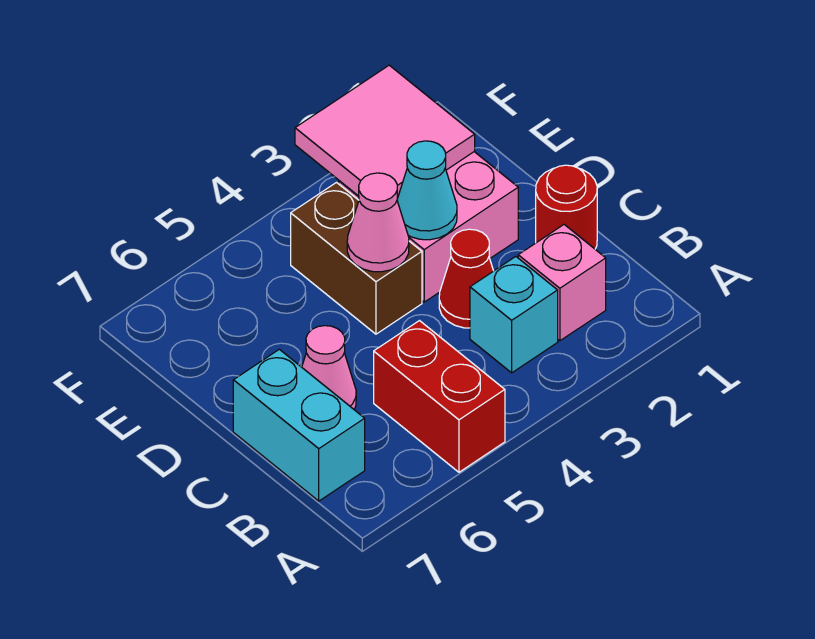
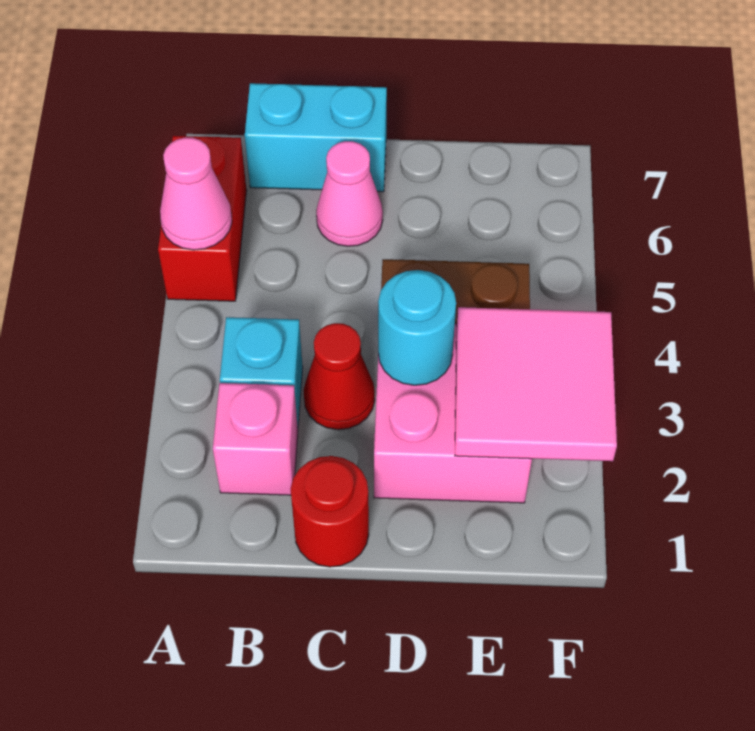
red 1x2 brick [374,321,505,472] -> red 1x2 brick turned to [158,136,247,301]
cyan 1x1 cone [397,141,457,240] -> cyan 1x1 round brick [378,270,456,385]
pink 1x1 cone [347,173,409,272] -> pink 1x1 cone moved to [160,137,232,250]

